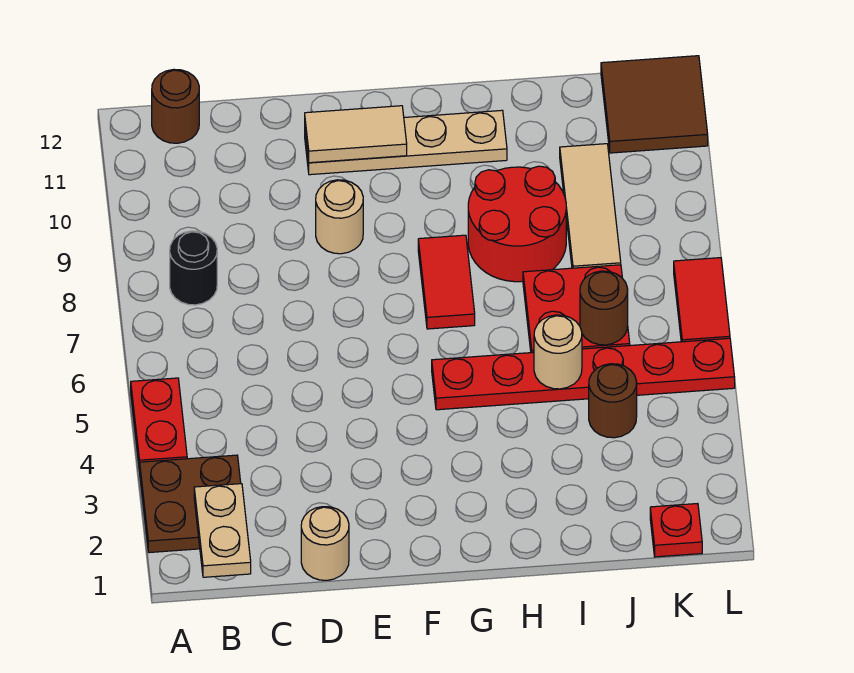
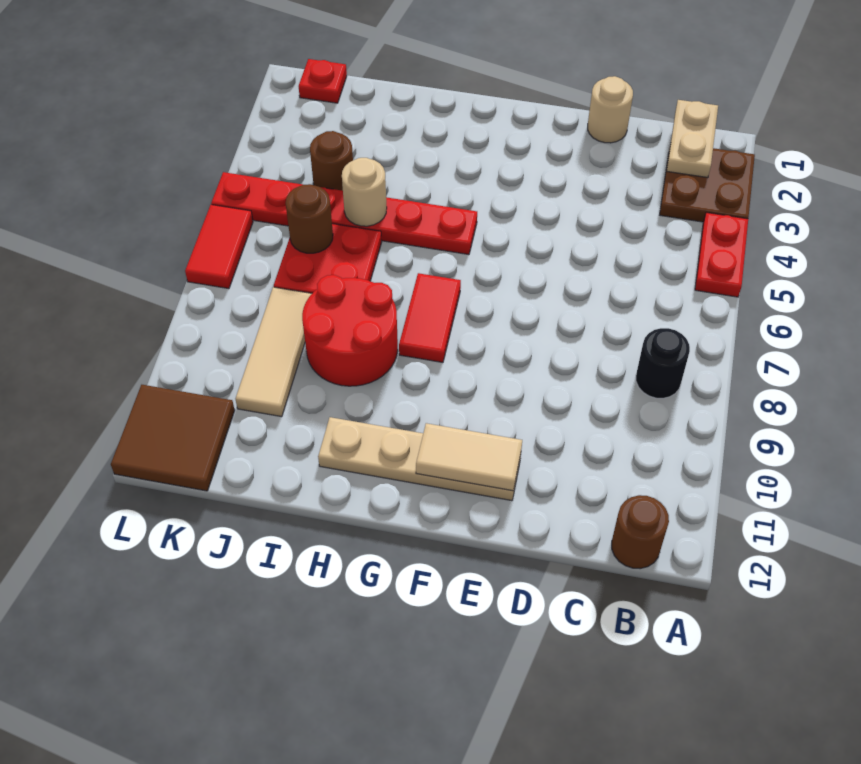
tan 1x1 round brick [316,180,363,254] -> none

